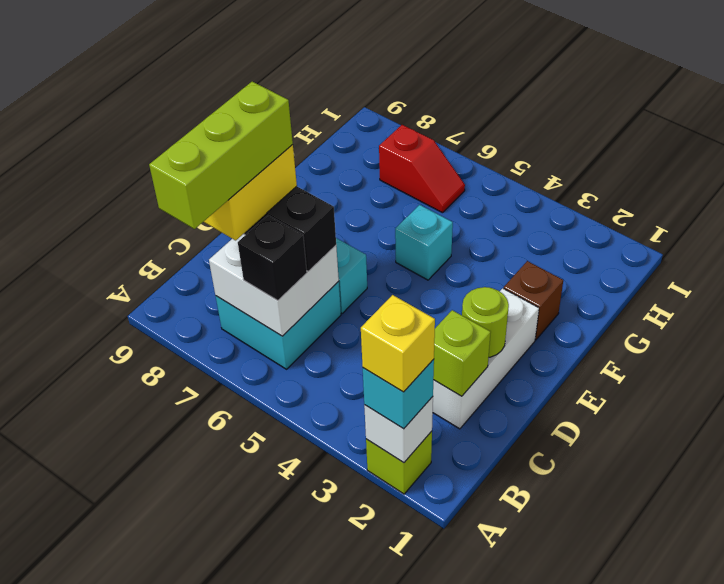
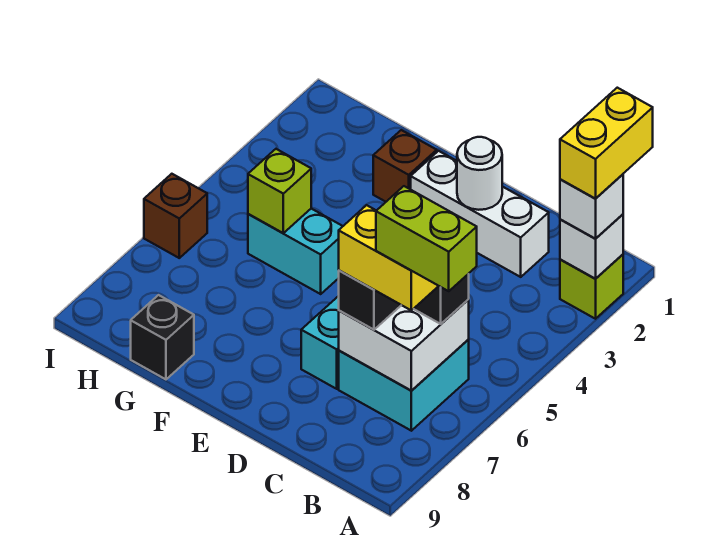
cyan 1x1 brick [363,359,434,429] -> white 1x1 brick [560,174,623,239]
yellow 1x1 brick [361,295,435,392] -> yellow 1x2 brick [560,88,653,199]
lime 1x3 brick [149,82,293,229] -> lime 1x2 brick [376,186,477,291]
lime 1x1 brick [433,310,491,396] -> lime 1x1 brick moved to [248,149,311,233]
lime 1x1 round brick [462,287,509,357] -> white 1x1 round brick [457,137,502,210]
cyan 1x1 brick [395,205,453,280] -> cyan 1x2 brick [248,209,343,294]
none -> black 1x1 brick [131,295,194,379]
red 1x2 slope [379,125,465,213] -> none
none -> brown 1x1 brick [144,174,207,258]

